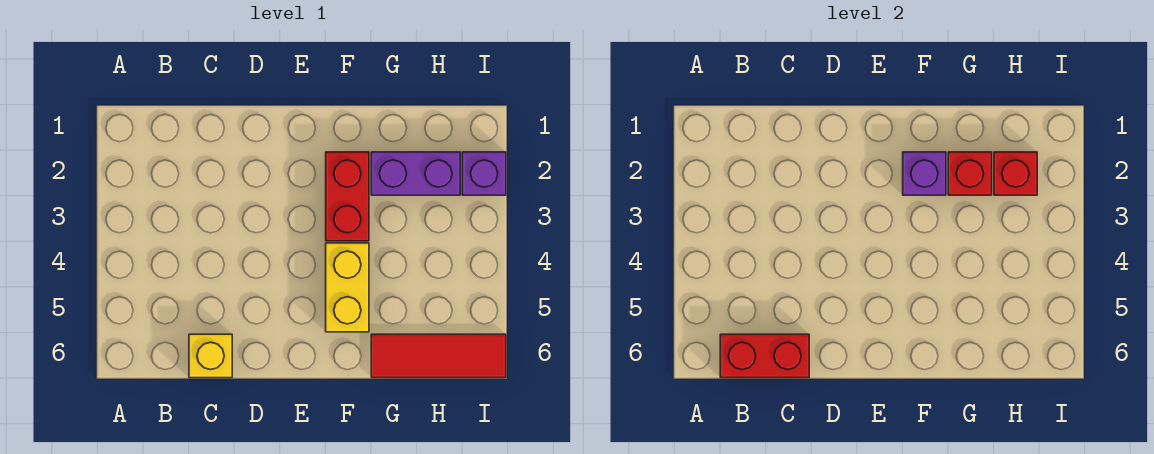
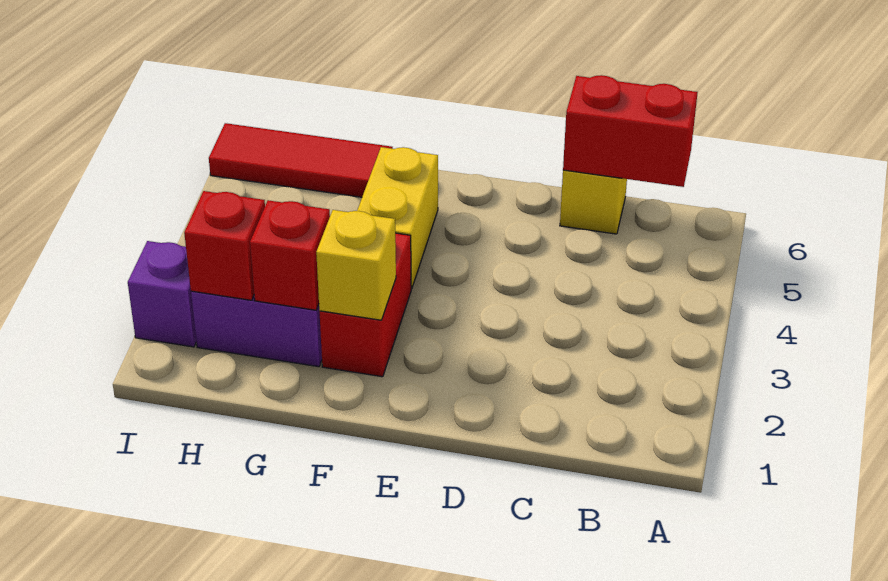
purple 1x1 brick [903,152,946,195] -> yellow 1x1 brick [316,210,396,320]

